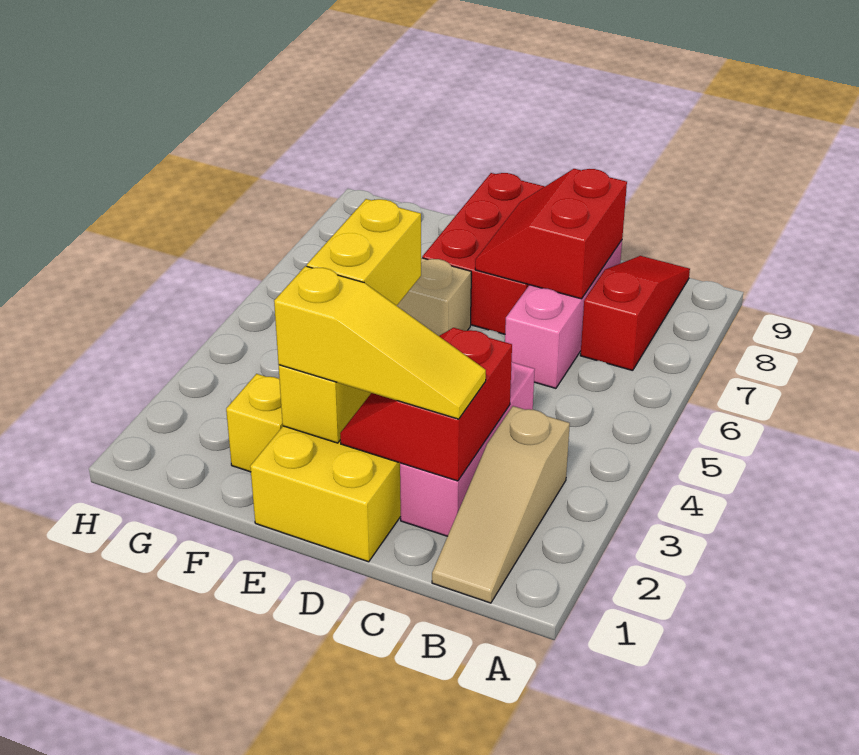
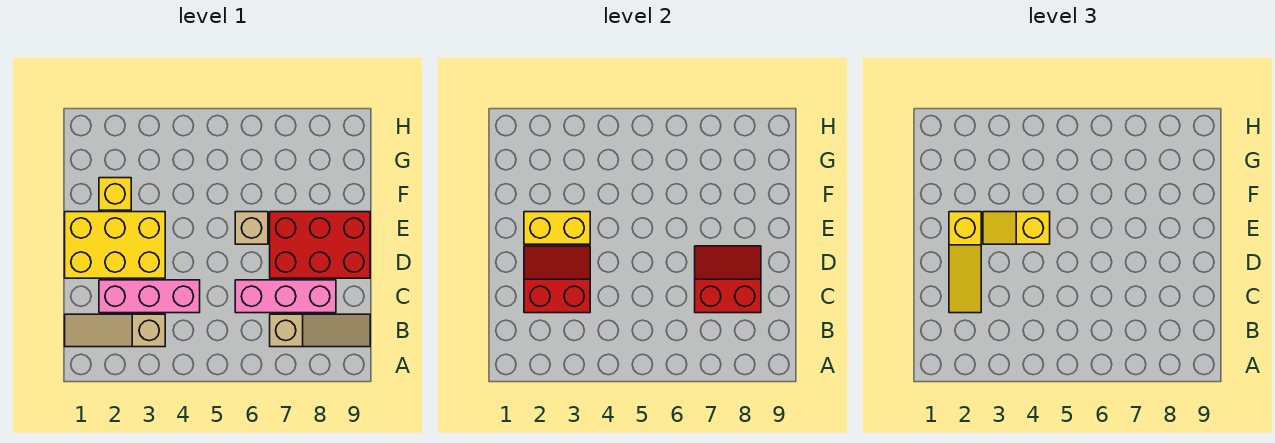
red 1x3 slope [580,256,690,371] -> tan 1x3 slope [270,314,370,347]
yellow 1x2 brick [307,199,421,306] -> yellow 1x2 slope [983,212,1050,244]

